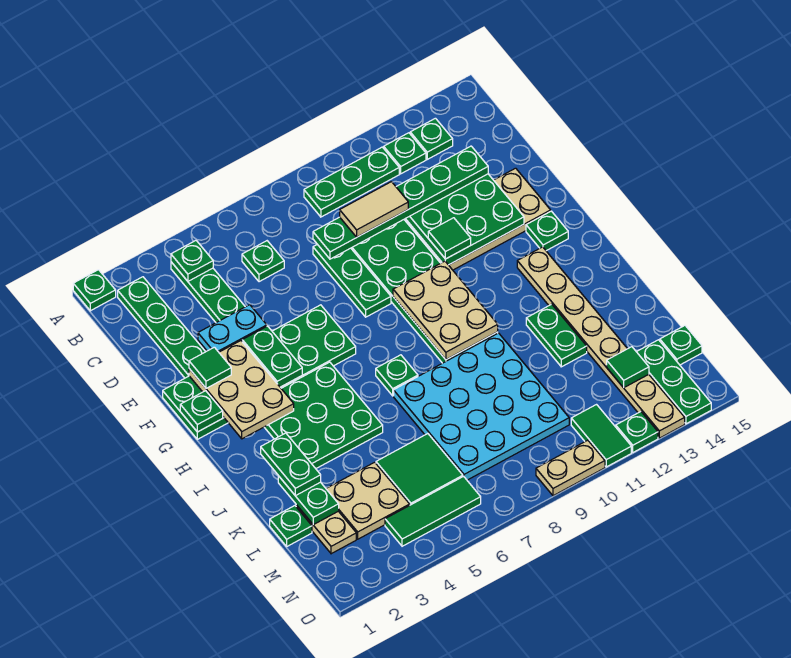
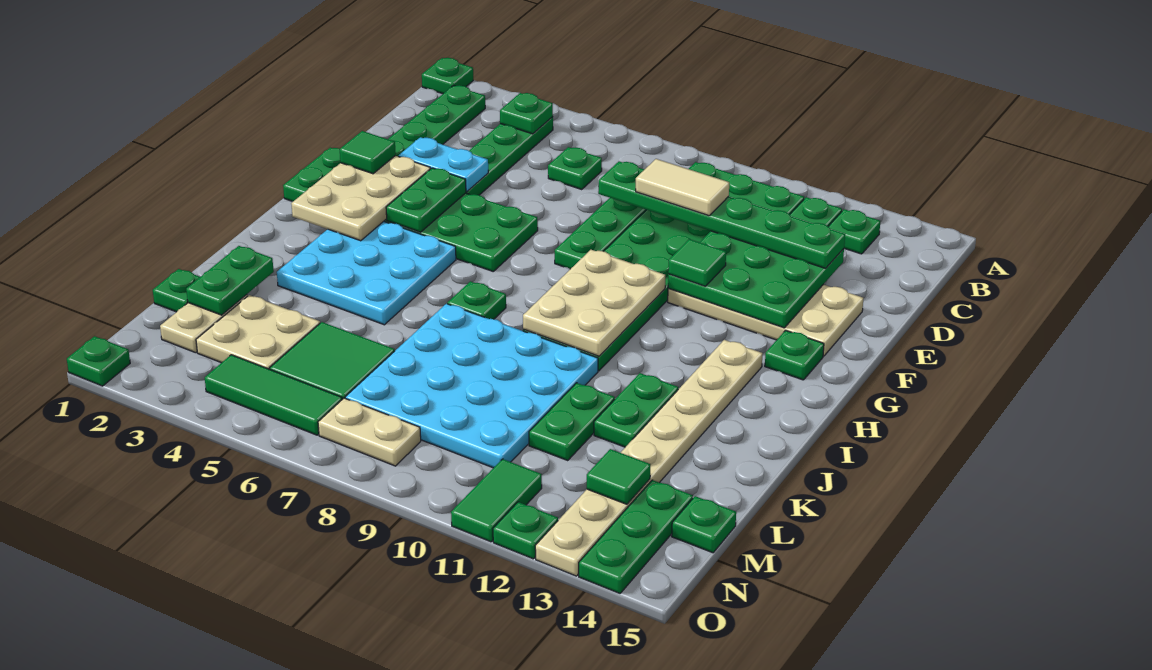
green 1x1 plate [180,391,223,432] -> green 1x1 plate moved to [67,336,130,386]
green 3x3 plate [264,362,383,469] -> cyan 3x3 plate [277,221,456,325]
green 1x2 plate [261,433,321,496] -> green 1x2 plate moved to [529,383,615,460]
tan 1x2 plate [536,440,605,496] -> tan 1x2 plate moved to [318,398,421,466]

